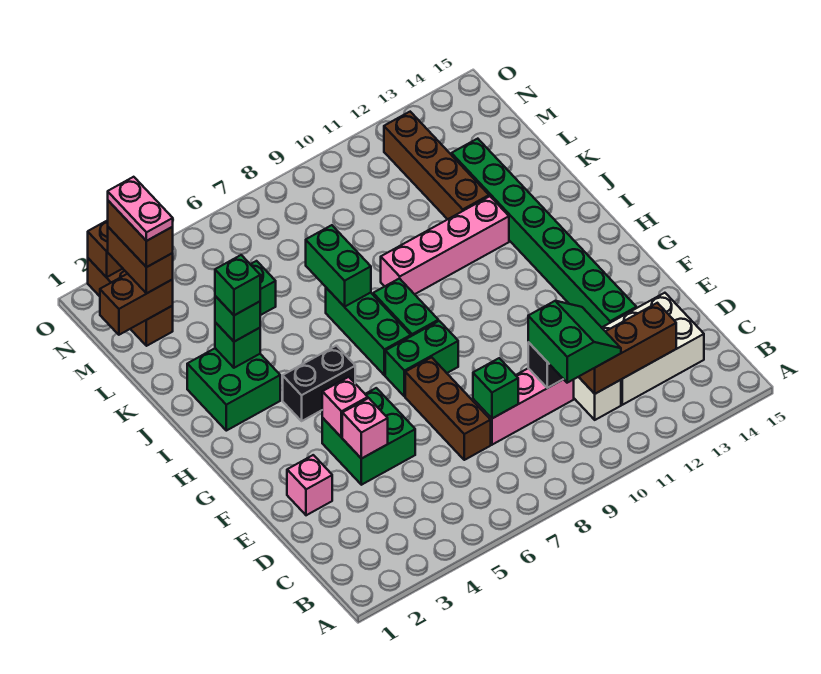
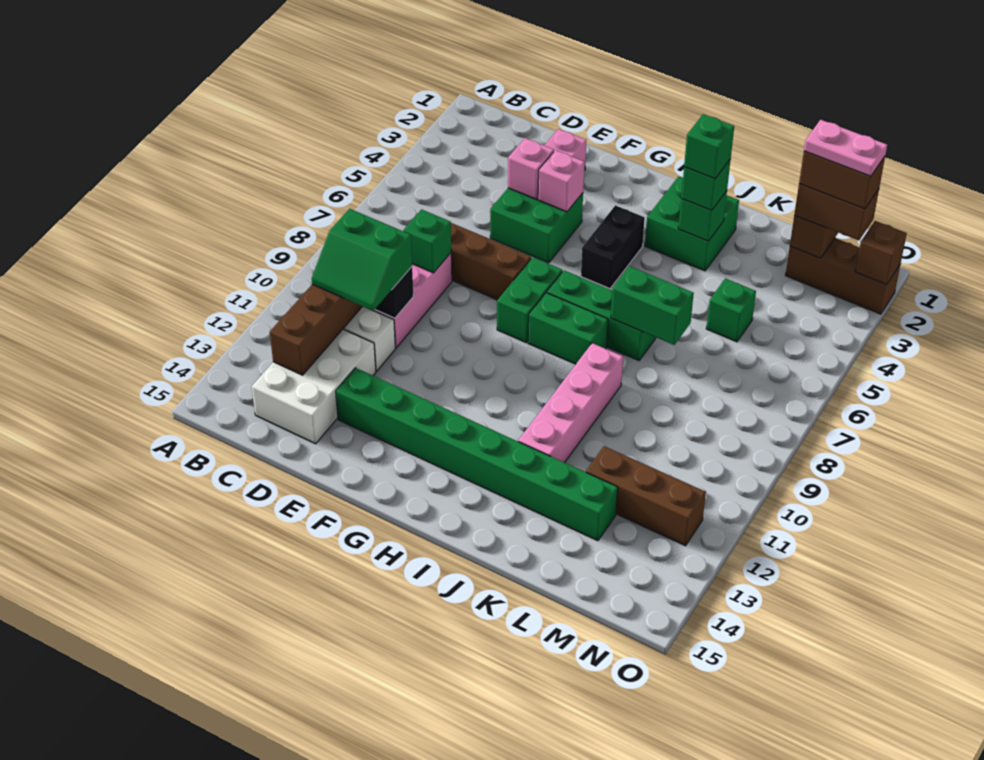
brown 1x4 brick [384,112,489,219] -> brown 1x3 brick [586,446,706,546]

